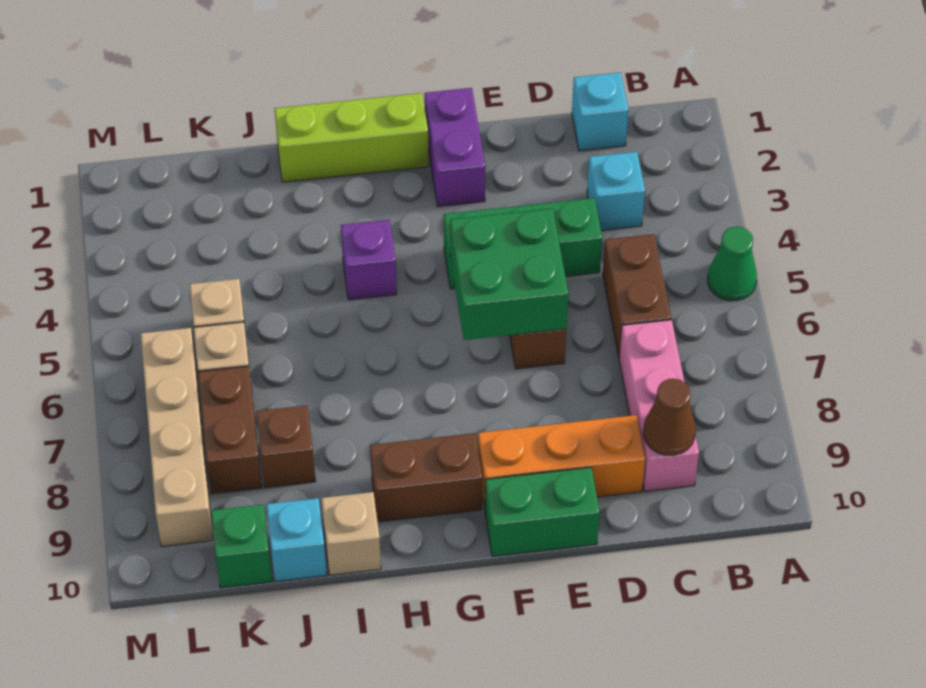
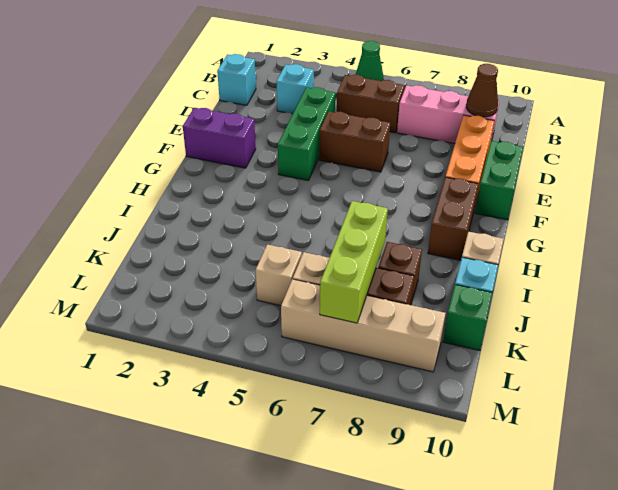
green 2x2 brick [450,208,568,340] -> none
lime 1x3 brick [274,93,429,182] -> lime 1x3 brick moved to [320,201,388,323]
purple 1x1 brick [341,220,397,300] -> none

